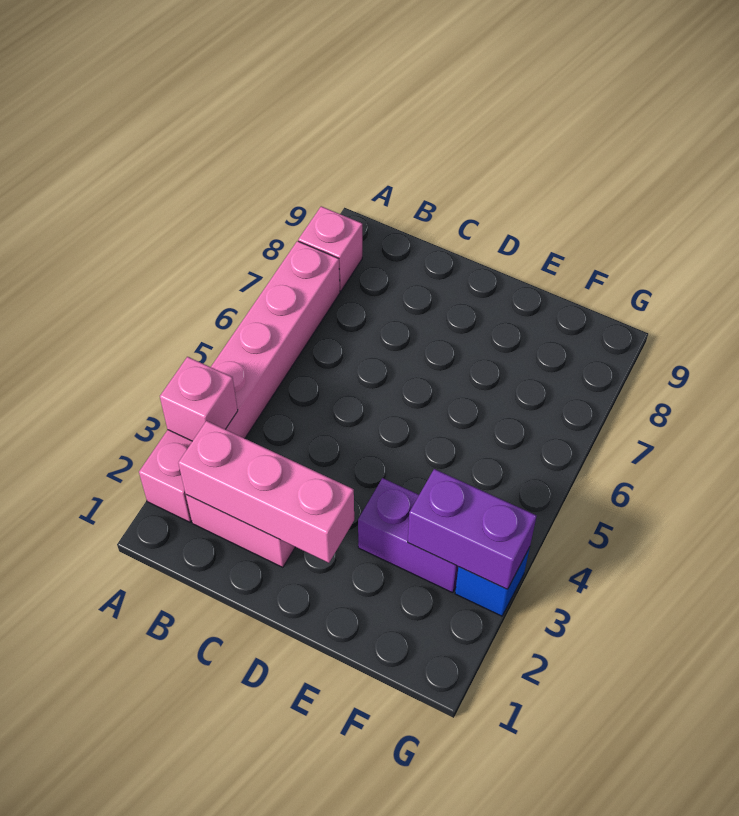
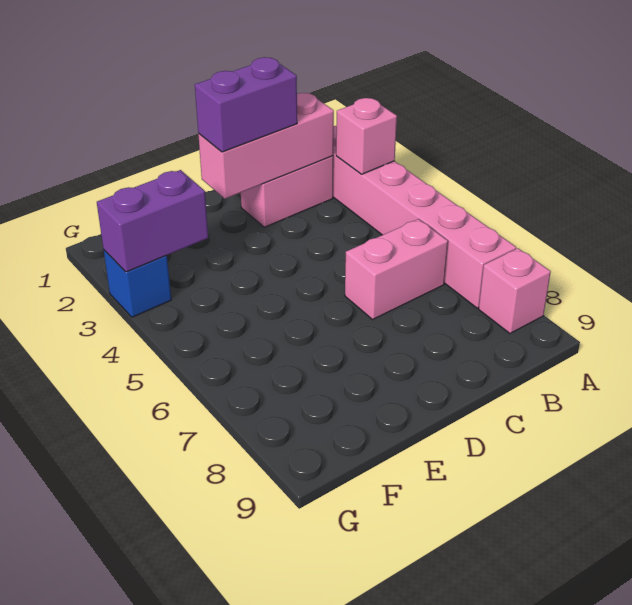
none -> pink 1x2 brick [345,219,448,319]
purple 1x2 brick [358,478,458,593] -> purple 1x2 brick moved to [195,57,297,152]

